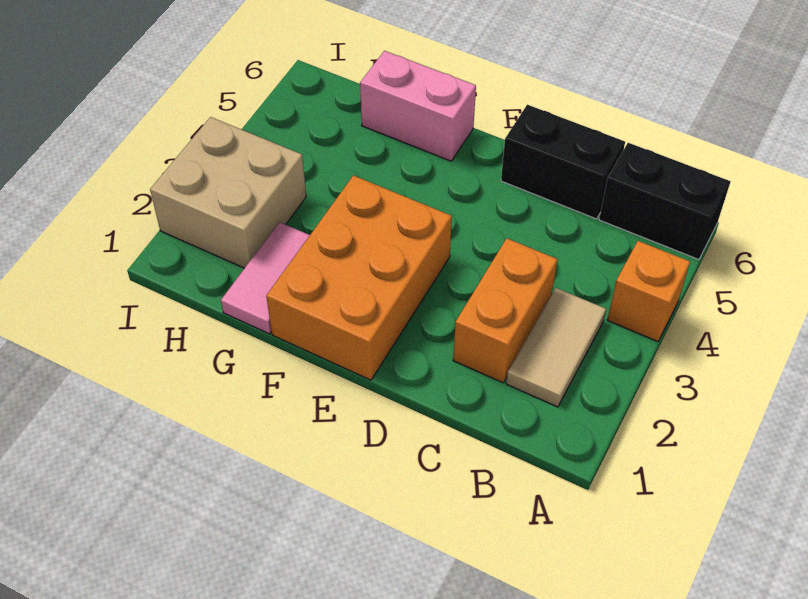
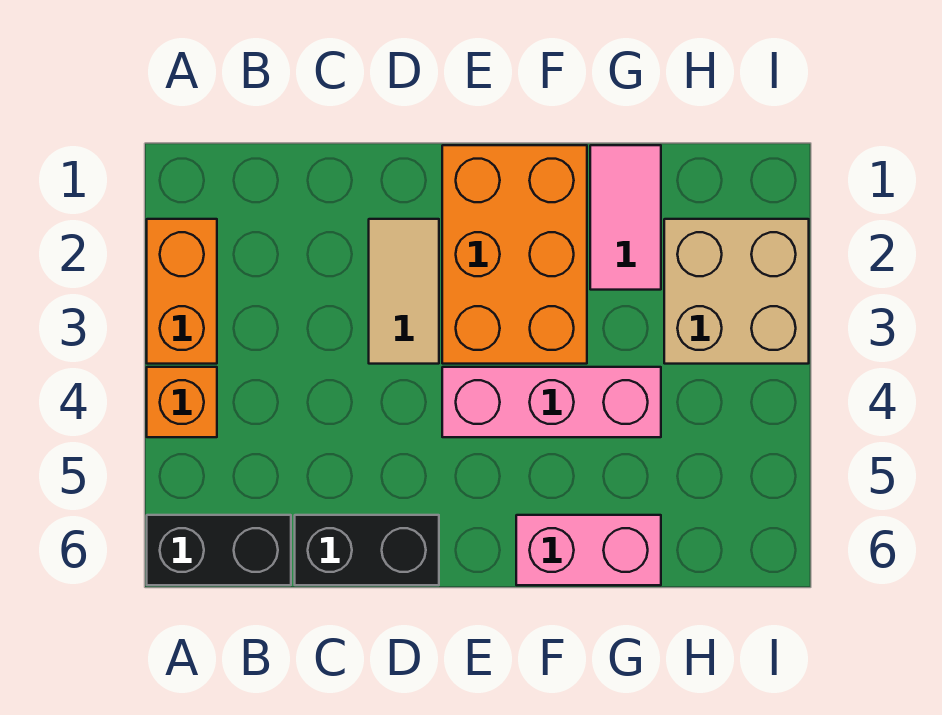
tan 1x2 tile [506,288,606,407] -> tan 1x2 tile moved to [369,219,439,364]
orange 1x2 brick [453,238,558,383] -> orange 1x2 brick moved to [147,219,217,364]
none -> pink 1x3 brick [442,367,661,437]

